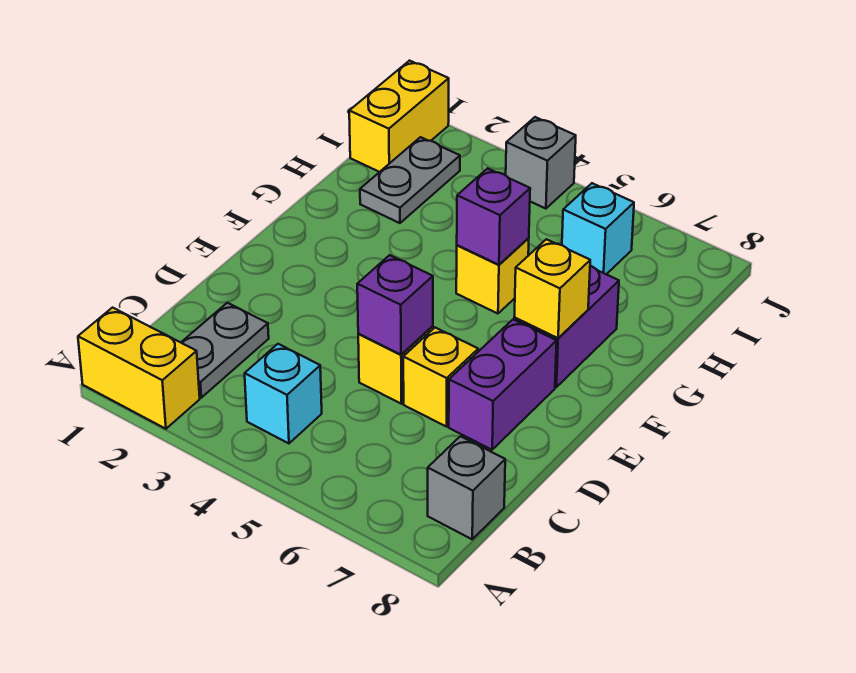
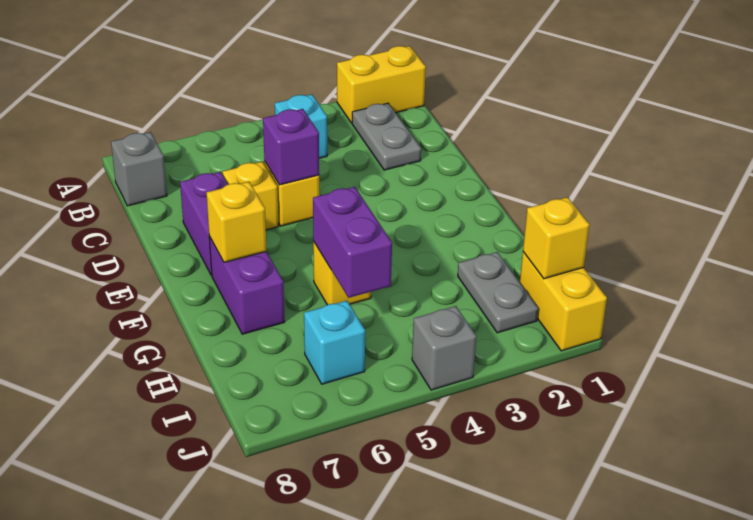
purple 1x1 brick [457,168,530,265] -> purple 1x2 brick [313,187,392,298]
none -> yellow 1x1 brick [523,197,590,279]

